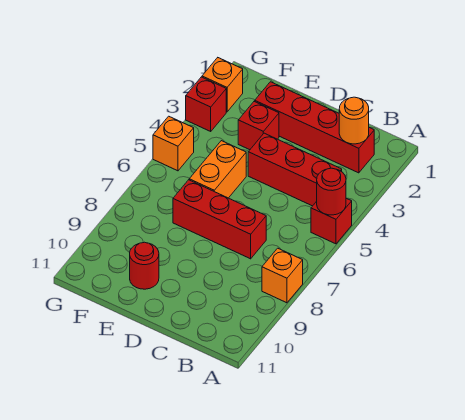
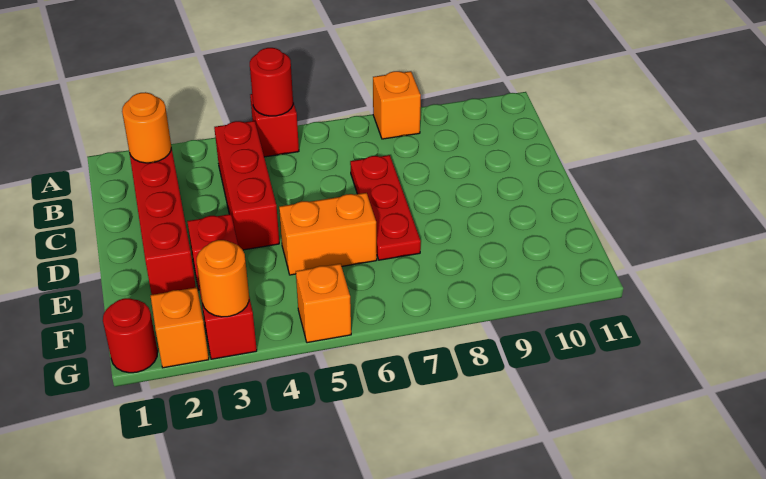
red 1x3 brick [173,180,266,259] -> red 1x3 plate [350,155,421,260]
red 1x1 round brick [130,242,159,289] -> red 1x1 round brick moved to [103,298,158,373]
none -> orange 1x1 round brick [197,240,249,317]

